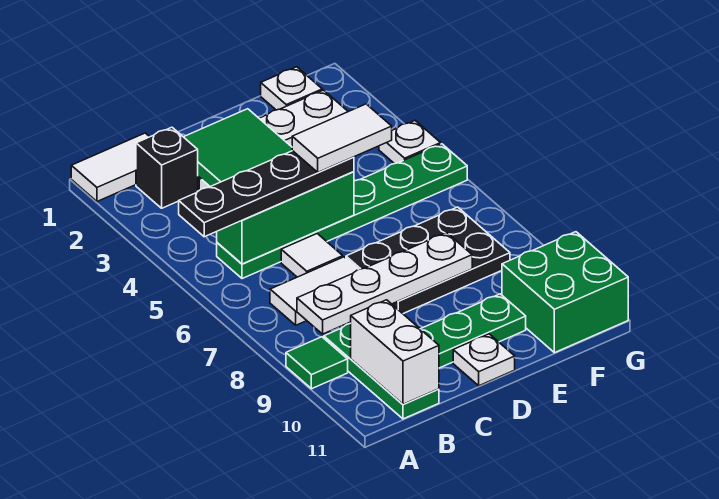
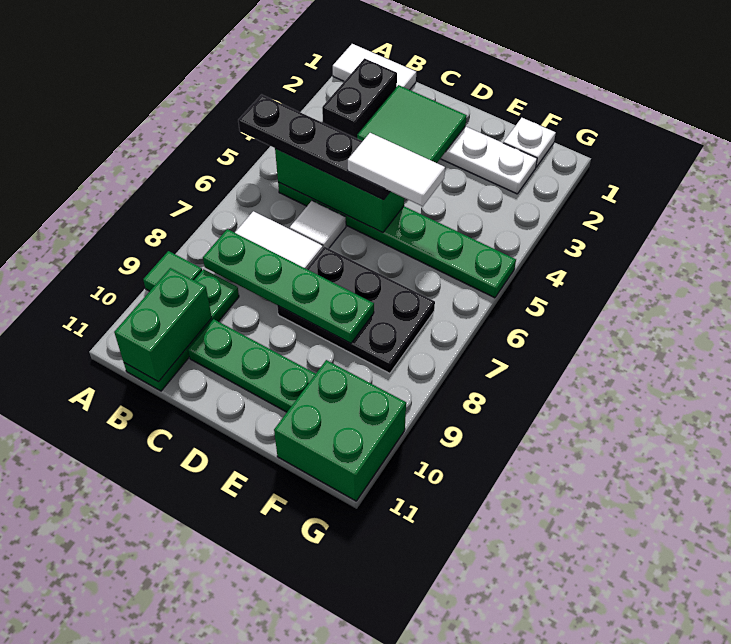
black 1x1 brick [136,127,198,208] -> black 1x2 brick [322,58,397,138]
white 1x4 plate [297,233,472,334] -> green 1x4 plate [203,229,374,343]
white 1x2 brick [351,300,439,404] -> green 1x2 brick [114,268,212,382]
white 1x1 plate [453,334,515,386] -> none
white 1x1 plate [379,121,441,164] -> none

